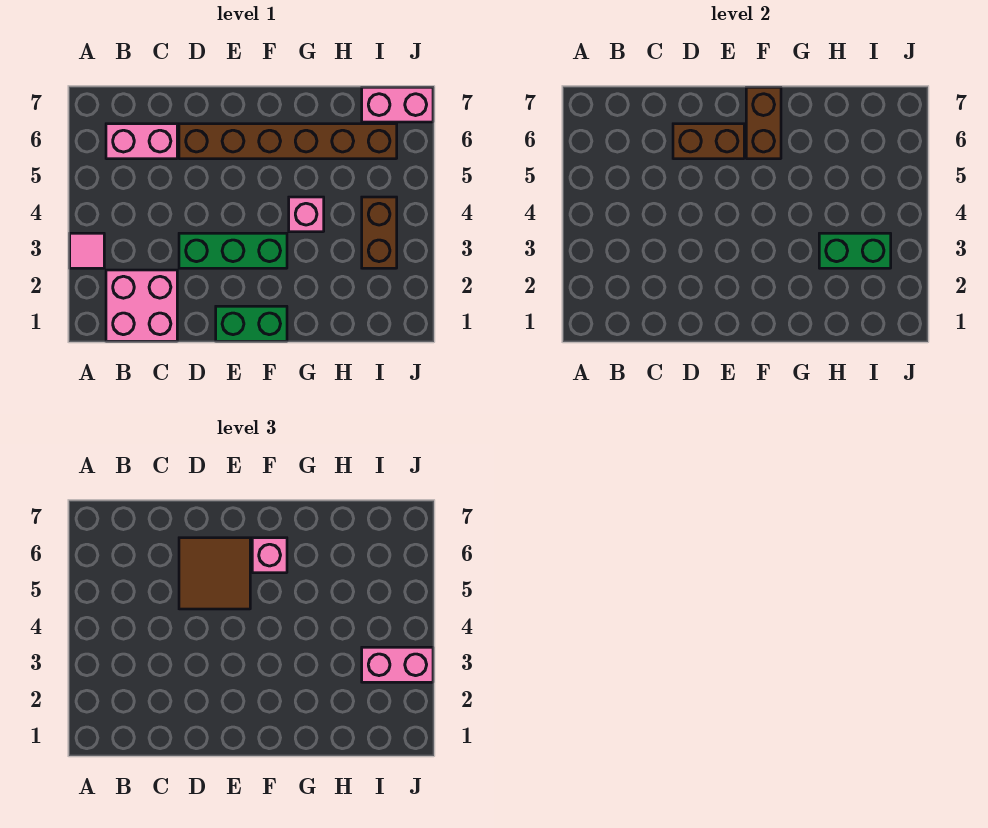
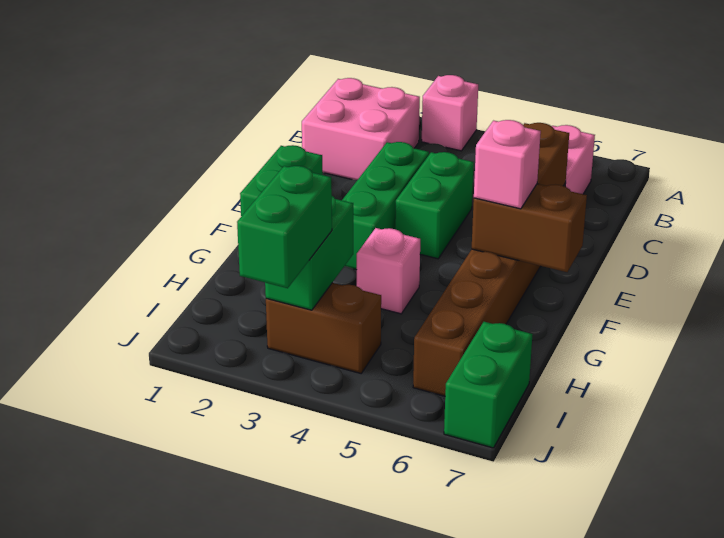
pink 1x1 tile [70,233,104,268] -> pink 1x1 brick [422,75,478,151]
none -> green 1x2 brick [395,152,474,259]
brown 2x2 tile [179,538,250,609] -> none
pink 1x2 brick [362,647,433,682] -> green 1x2 brick [237,166,332,288]
pink 1x2 brick [362,87,433,122] -> green 1x2 brick [444,322,533,448]

